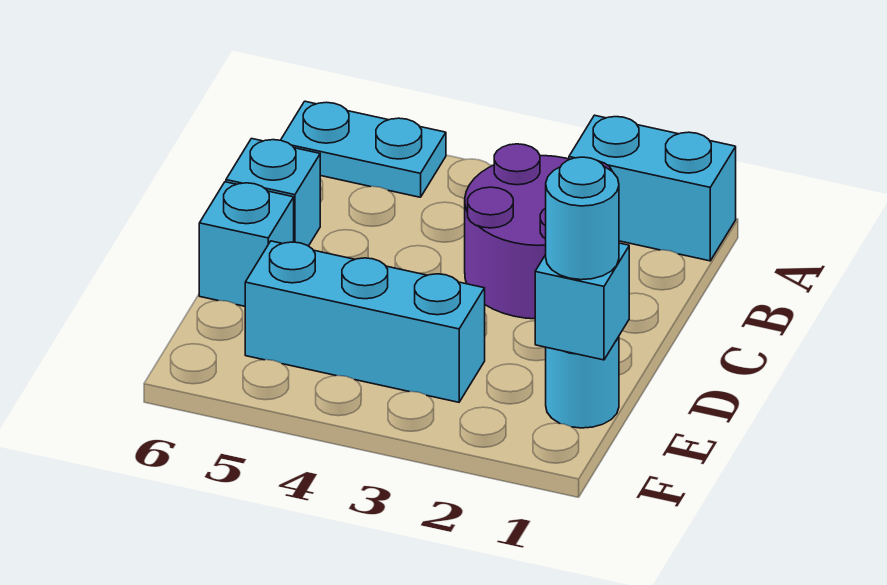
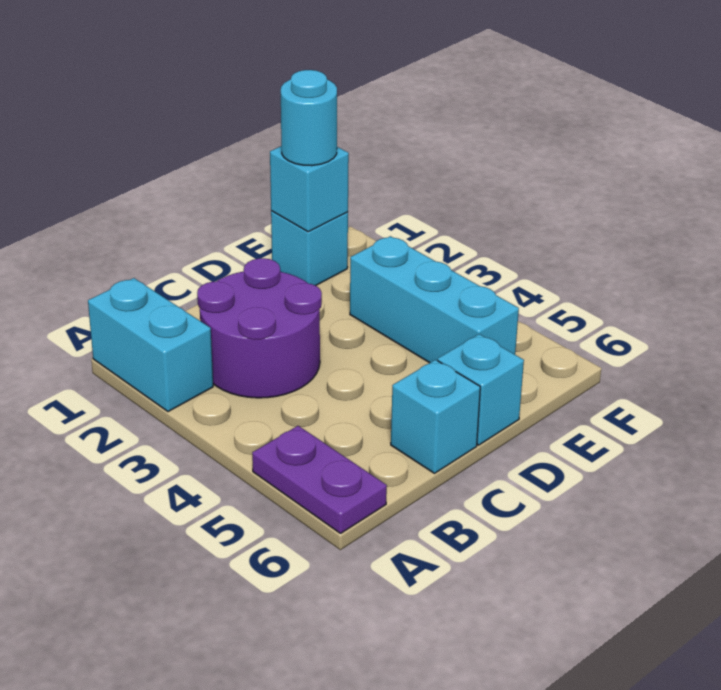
cyan 1x2 plate [281,101,446,197] -> purple 1x2 plate [252,426,387,534]
cyan 1x1 round brick [546,337,619,428] -> cyan 1x1 brick [271,211,348,286]

